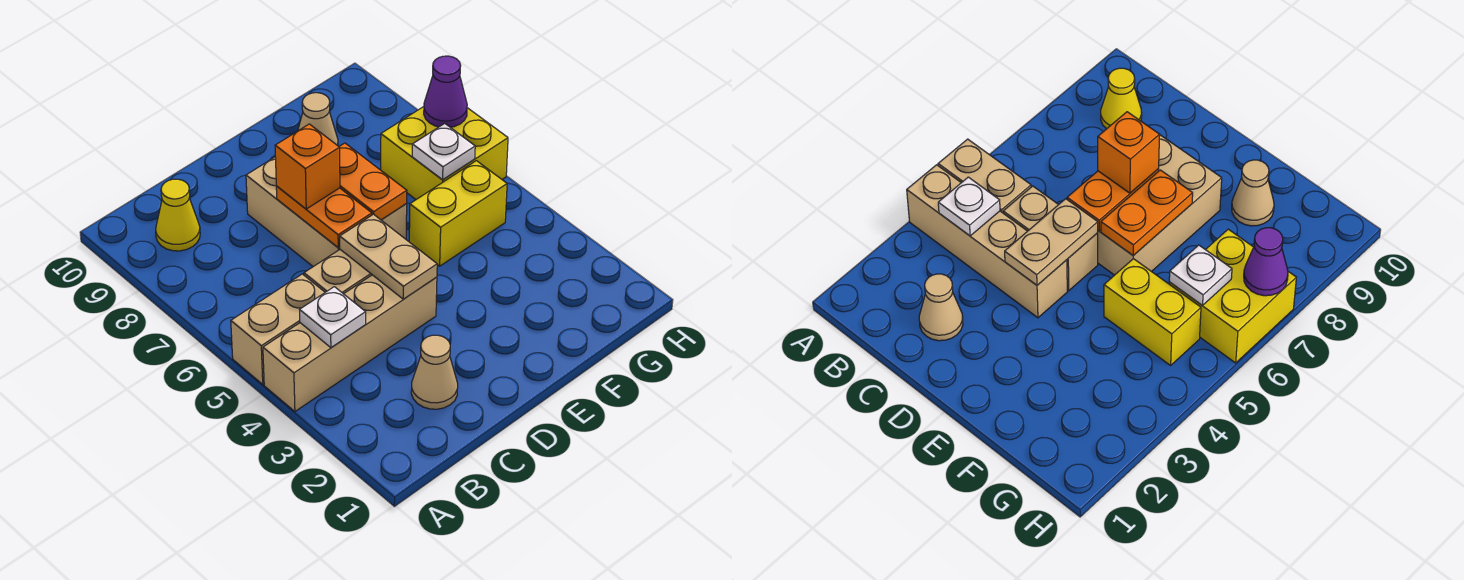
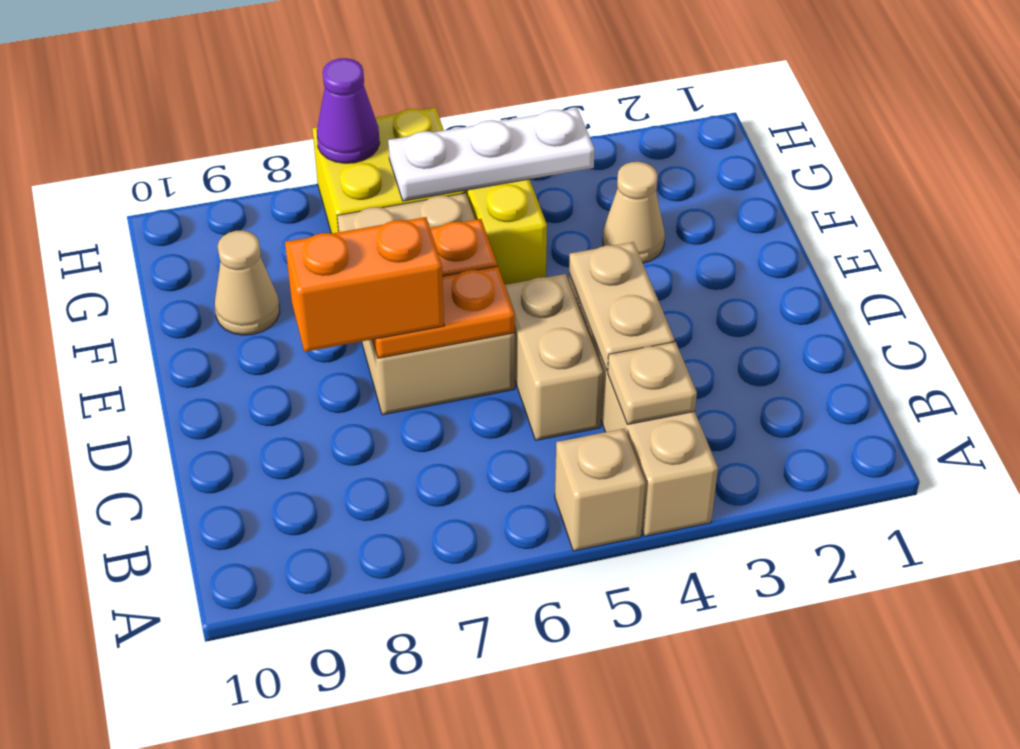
tan 1x2 brick [231,274,325,384] -> tan 1x1 brick [555,429,645,551]
white 1x1 plate [300,287,366,348] -> tan 1x1 plate [608,342,697,424]
yellow 1x1 cone [156,179,200,251] -> none
tan 1x1 cone [411,335,458,409] -> tan 1x1 cone moved to [603,162,665,263]
tan 1x2 plate [340,214,437,299] -> tan 1x2 plate turned to [569,242,675,371]
tan 2x3 brick [246,157,407,267] -> tan 2x3 brick turned to [337,193,515,415]
orange 1x1 brick [275,124,340,209] -> orange 1x2 brick [285,217,444,352]
white 1x1 plate [412,123,475,180] -> white 1x3 plate [388,108,595,201]

